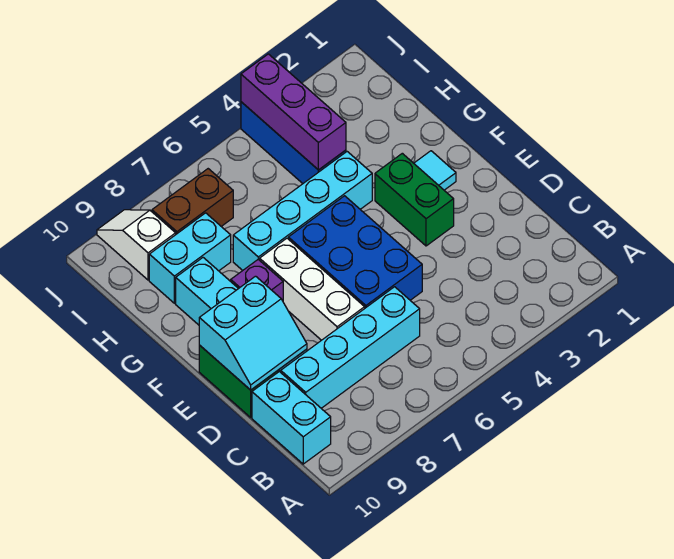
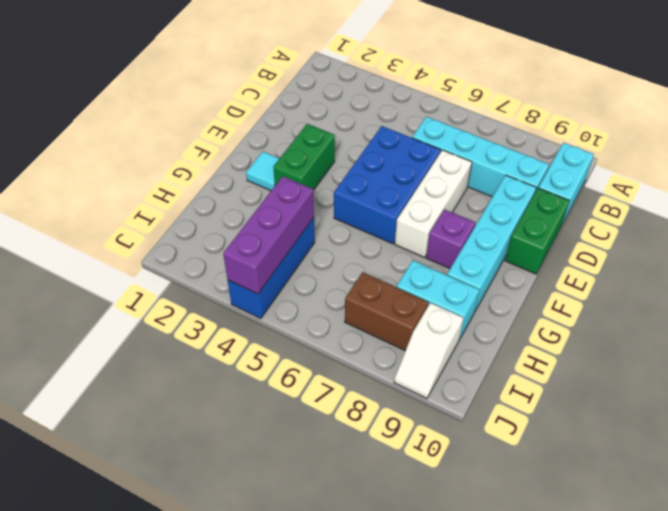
cyan 2x2 slope [199,276,307,390] -> none
cyan 1x4 brick [233,152,372,271] -> none

